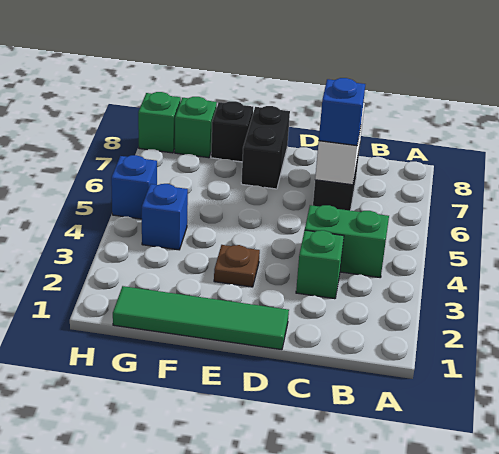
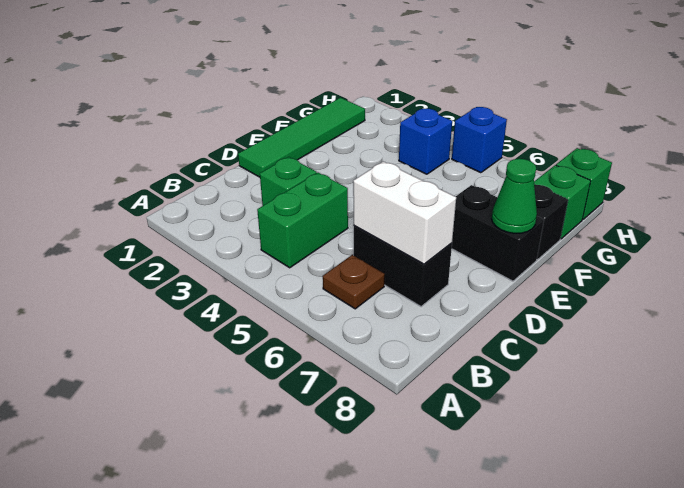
blue 1x1 brick [319,78,365,146] -> none
brown 1x1 plate [214,245,260,287] -> brown 1x1 plate moved to [323,255,385,309]
none -> green 1x1 cone [492,159,537,233]

